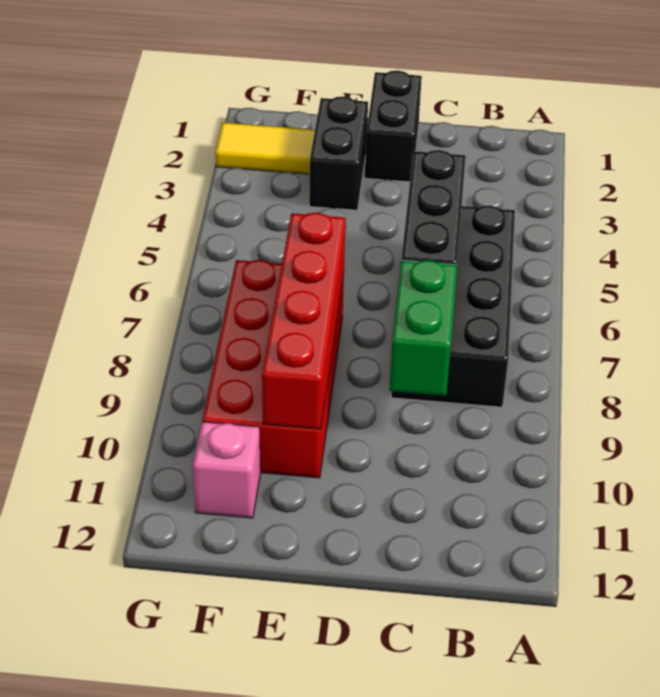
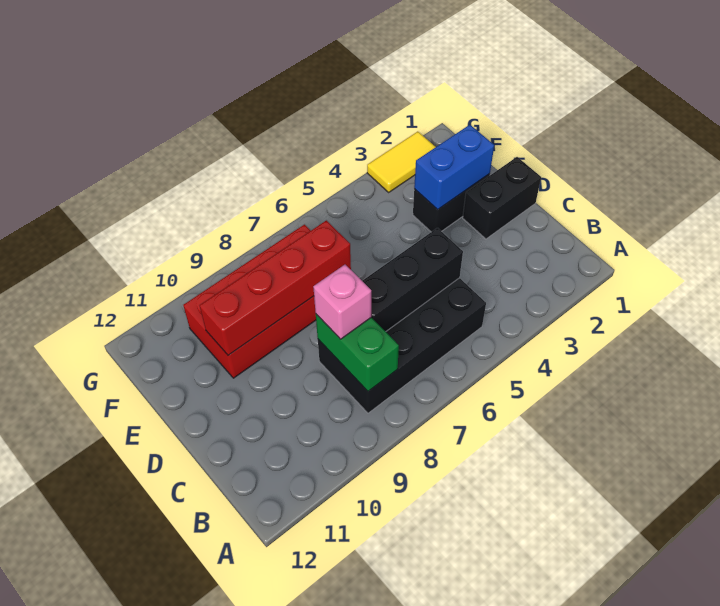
green 1x2 brick [389,260,457,396] -> green 1x2 brick turned to [316,314,399,391]
none -> blue 1x2 brick [414,125,494,210]
yellow 1x2 tile [215,123,315,174] -> yellow 1x2 tile turned to [367,132,435,192]
pink 1x1 brick [193,422,260,518] -> pink 1x1 brick moved to [313,265,371,339]

